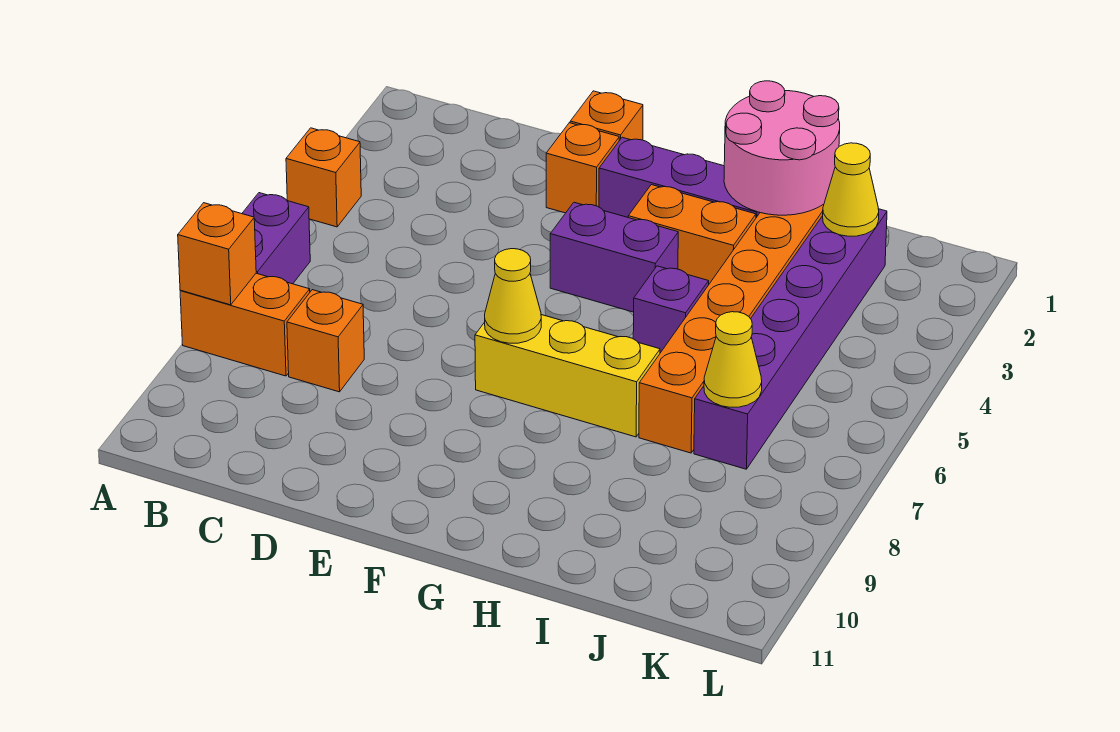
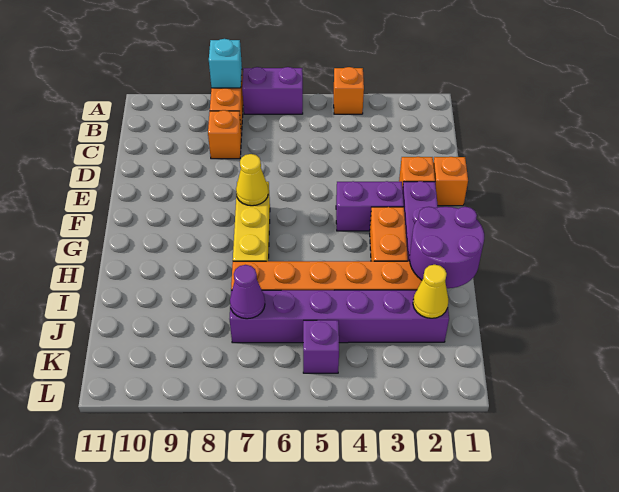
orange 1x1 brick [178,203,256,305] -> cyan 1x1 brick [209,39,242,88]
purple 1x2 brick [550,202,678,312] -> purple 1x2 brick turned to [336,181,404,231]
pink 2x2 round brick [724,81,840,215] -> purple 2x2 round brick [410,207,484,288]
purple 1x1 brick [633,266,709,353] -> purple 1x1 brick moved to [303,320,339,373]
yellow 1x1 cone [704,312,762,407] -> purple 1x1 cone [230,265,265,319]

